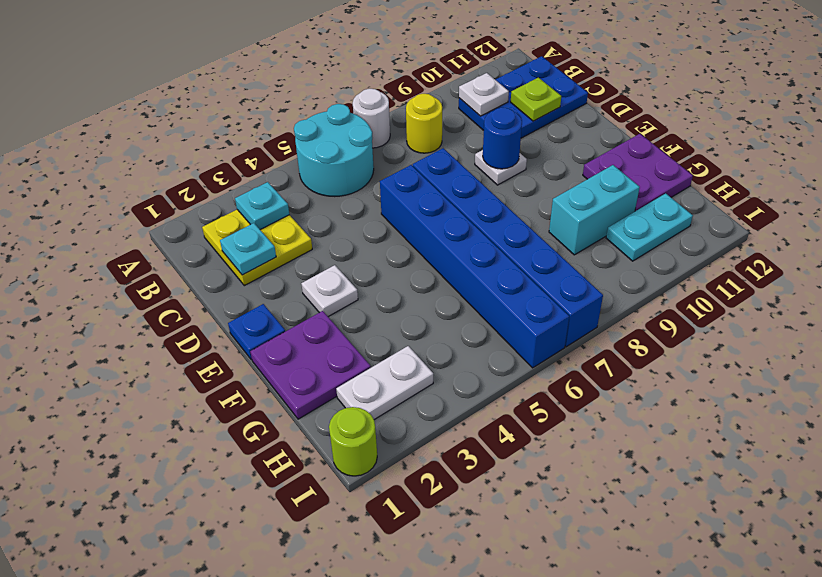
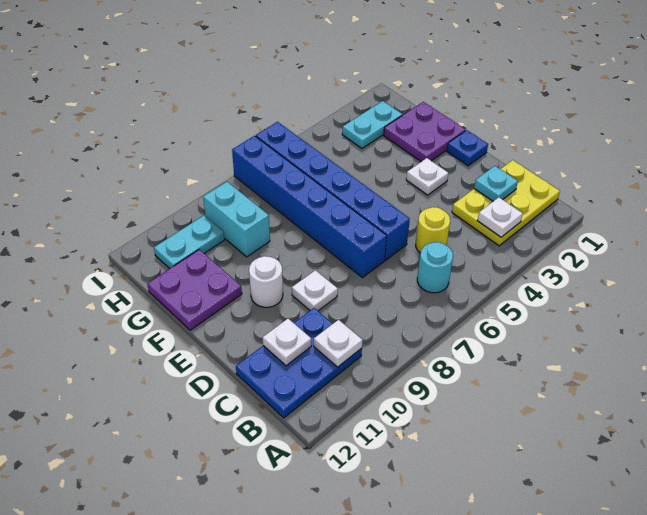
cyan 2x2 round brick [294,104,374,196] -> cyan 1x1 round brick [417,242,453,293]
white 1x1 round brick [353,89,390,148] -> white 1x1 round brick moved to [249,256,283,307]
yellow 2x2 plate [202,210,312,286] -> yellow 2x3 plate [452,160,560,246]
cyan 1x1 plate [235,182,289,230] -> white 1x1 plate [478,197,523,237]
yellow 1x1 round brick [406,94,442,153] -> yellow 1x1 round brick moved to [416,207,450,253]
lime 1x1 plate [511,78,561,121] -> white 1x1 plate [263,319,311,366]
blue 1x1 round brick [483,107,522,169] -> none
cyan 1x2 brick [549,165,640,255] -> cyan 1x2 brick turned to [203,182,270,257]
white 1x2 plate [336,346,433,420] -> cyan 1x2 plate [342,101,403,149]
lime 1x1 round brick [329,407,377,476] -> none

